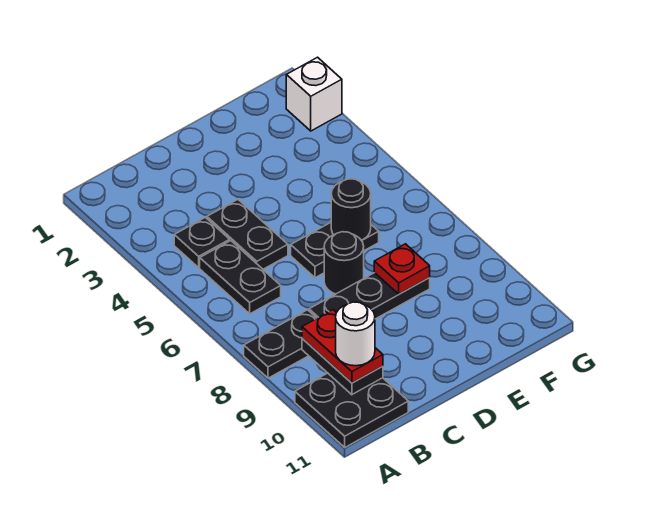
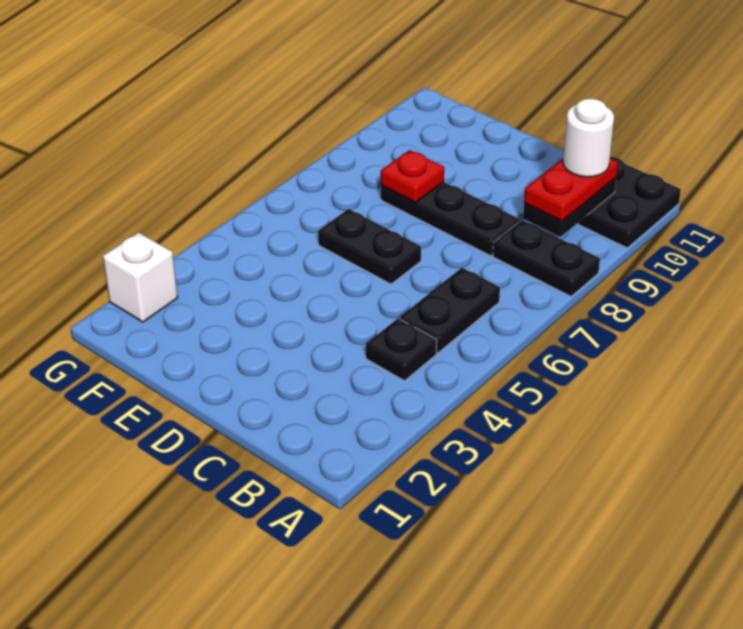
black 1x2 plate [207,200,288,269] -> none
black 1x1 round brick [324,232,364,294] -> none
black 1x1 round brick [331,179,371,240] -> none

